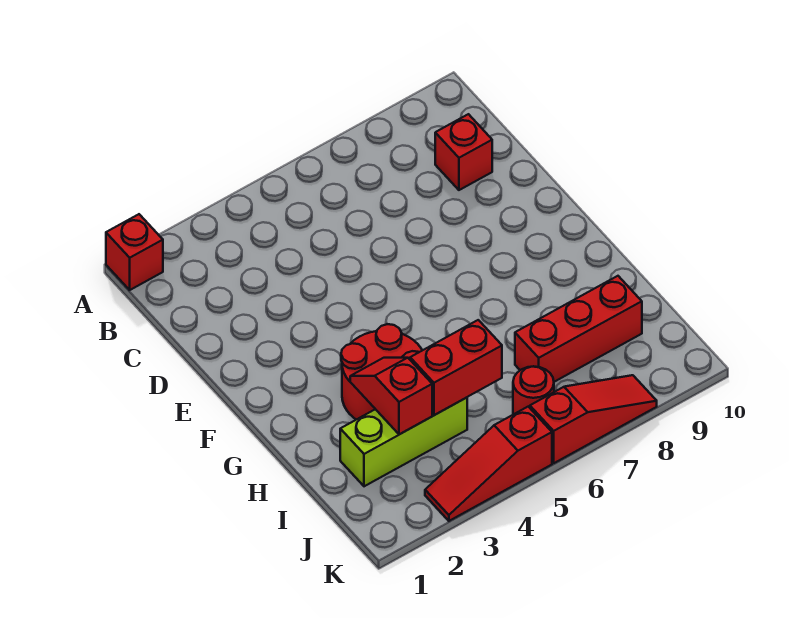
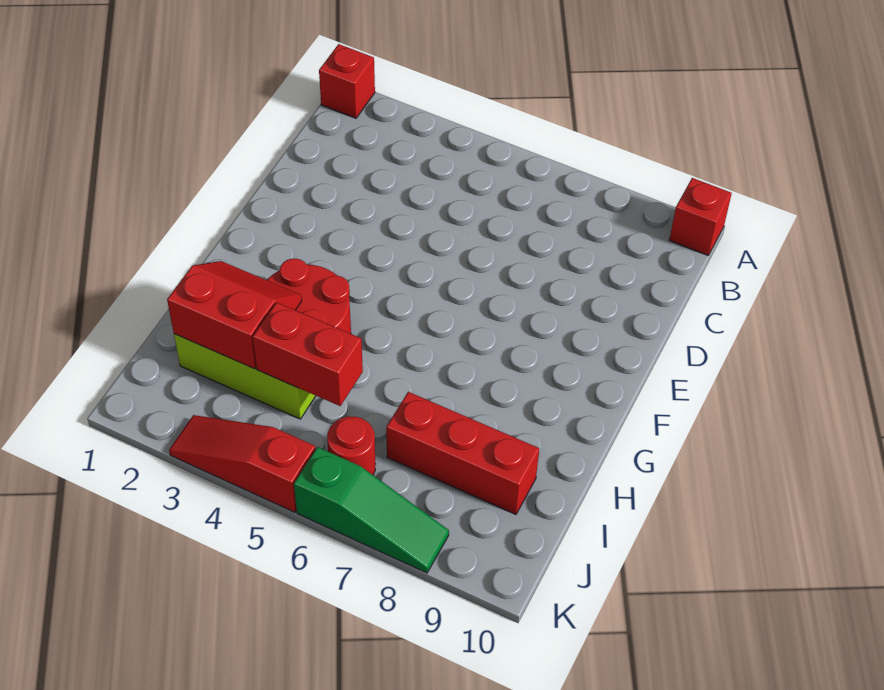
red 1x1 brick [435,114,492,190] -> red 1x1 brick moved to [669,178,732,255]
red 1x2 slope [350,358,432,434] -> red 2x2 slope [167,261,302,369]
red 1x3 slope [530,375,657,463] -> green 1x3 slope [294,447,449,573]

